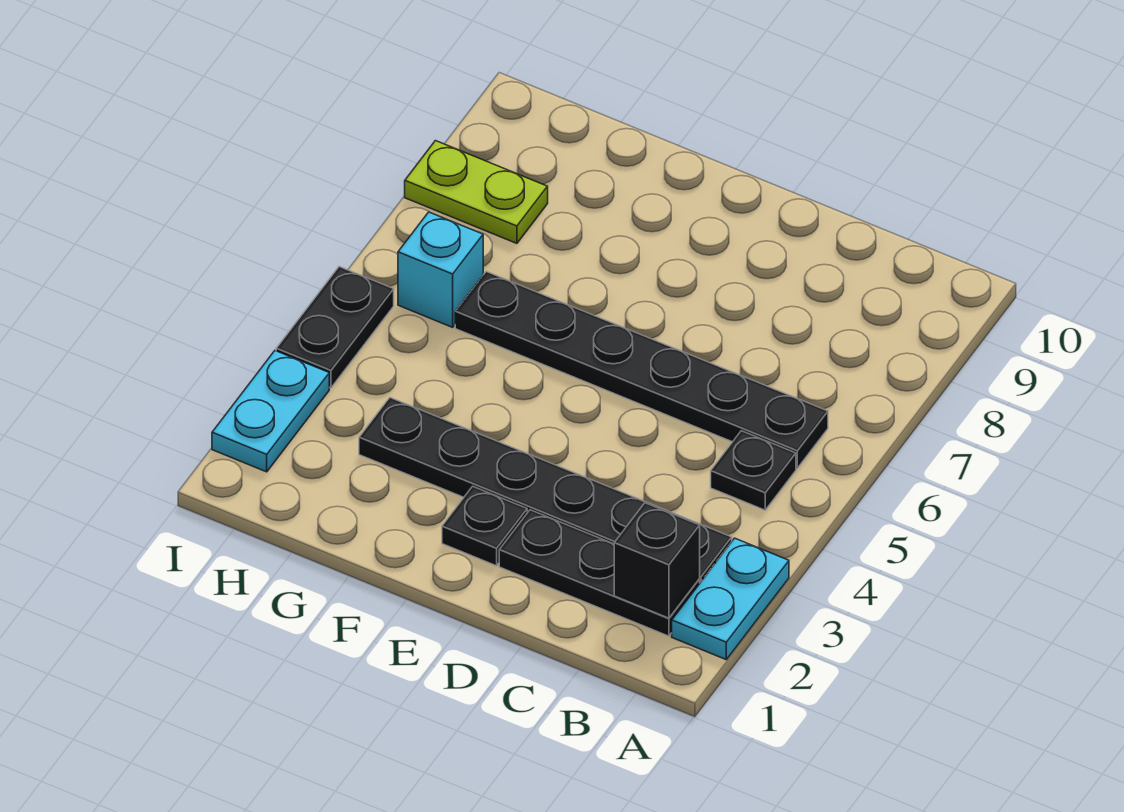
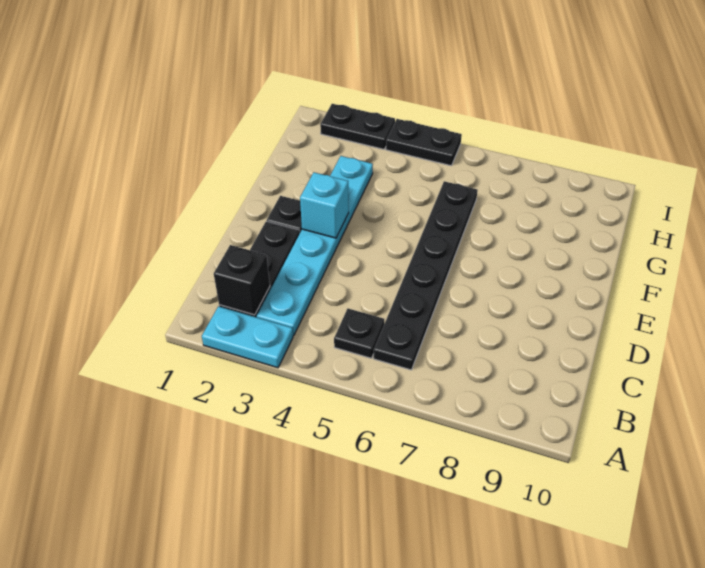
black 1x6 plate [359,398,732,582] -> cyan 1x6 plate [257,156,373,336]
cyan 1x1 brick [398,212,483,327] -> cyan 1x1 brick moved to [300,172,349,238]
lime 1x2 plate [405,141,548,243] -> none
cyan 1x2 plate [212,351,329,472] -> black 1x2 plate [320,104,395,149]

